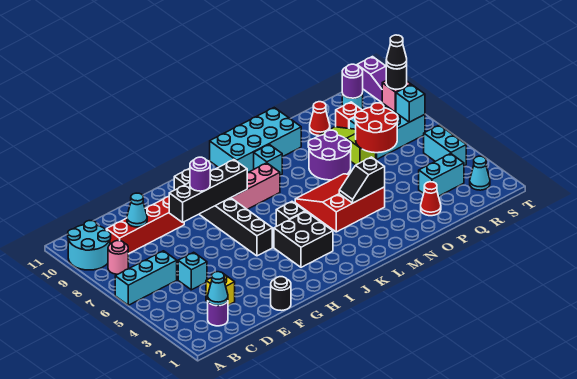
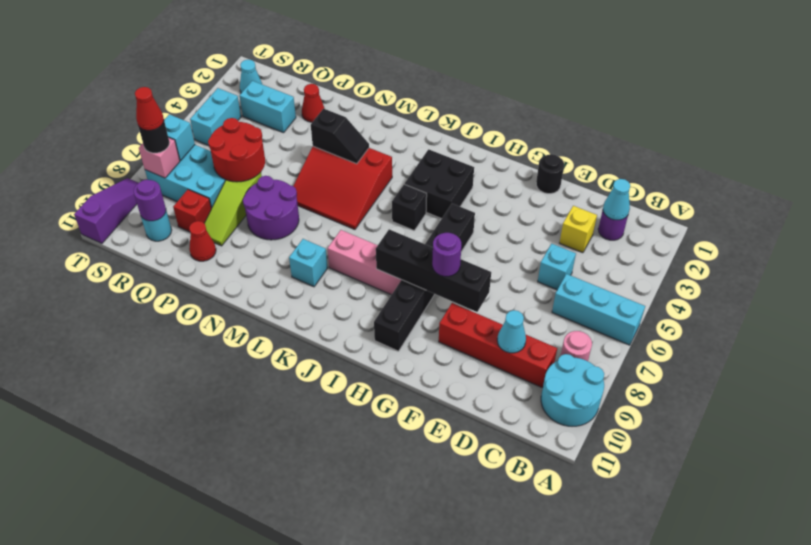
cyan 2x4 brick [210,108,301,173] -> none
black 1x1 cone [386,35,407,69] -> red 1x1 cone [135,87,164,130]

